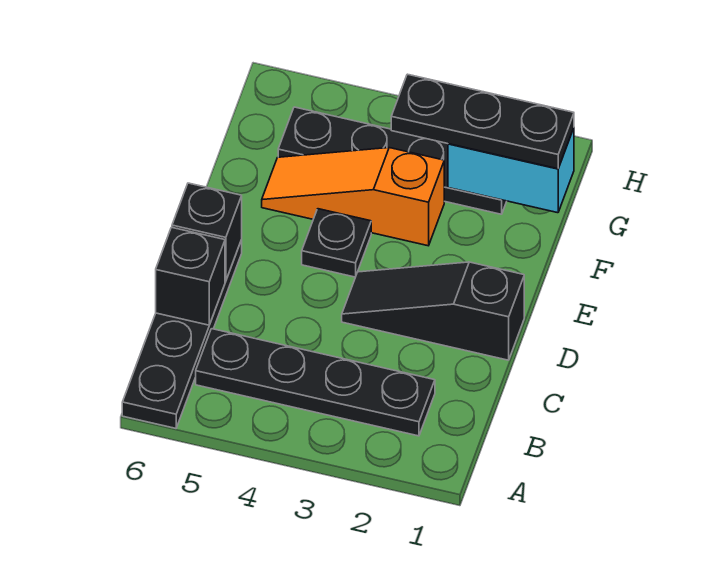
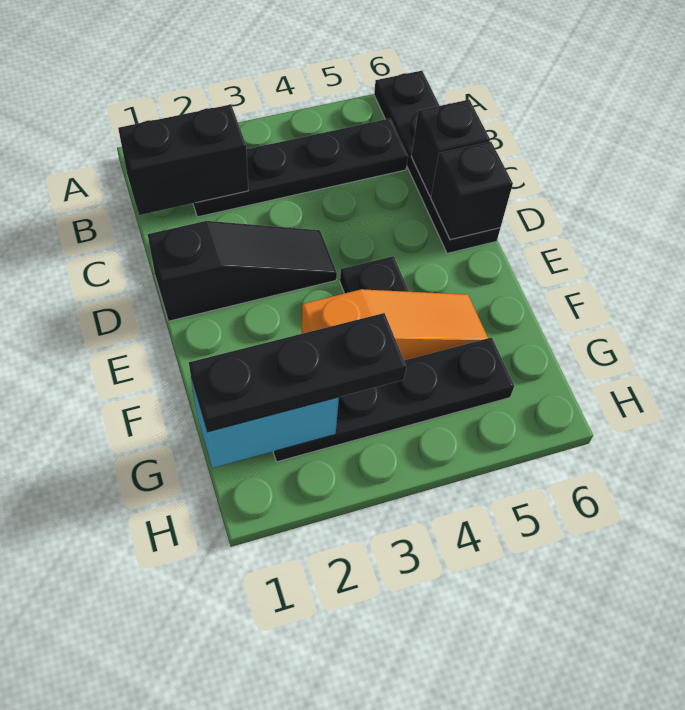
none -> black 1x2 brick [118,105,248,215]

